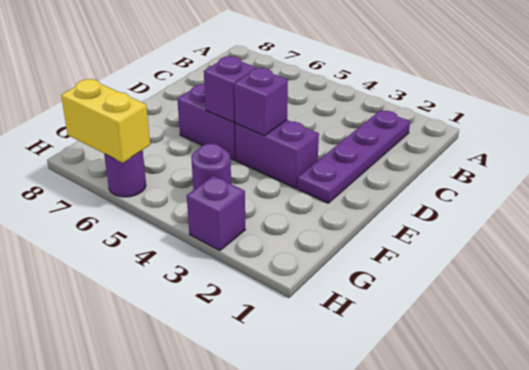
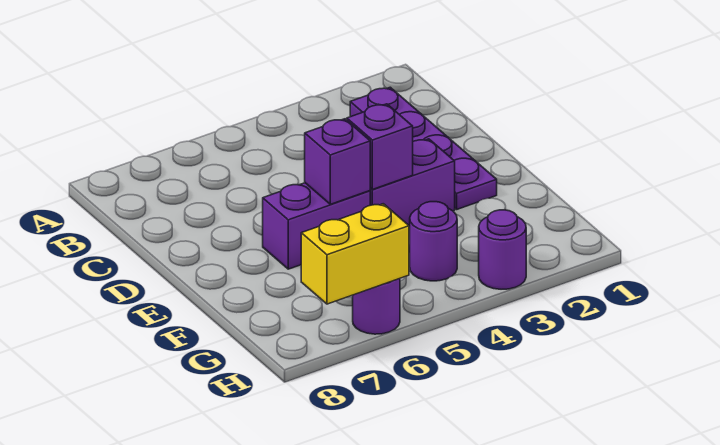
purple 1x1 brick [187,176,246,251] -> purple 1x1 round brick [479,210,526,289]

